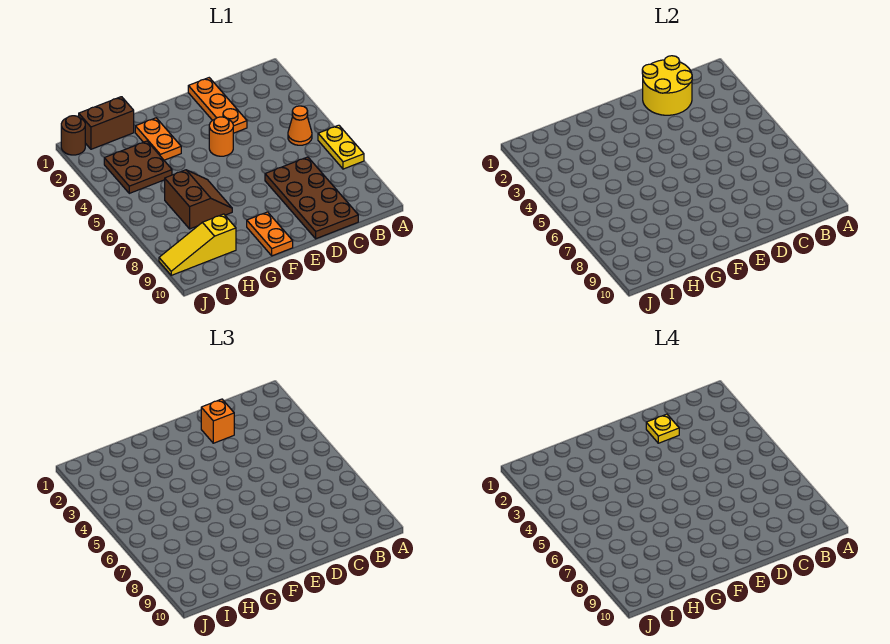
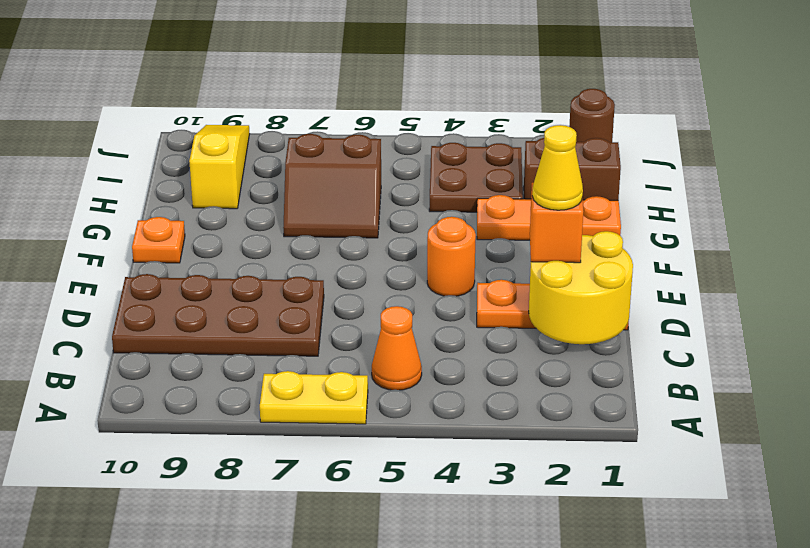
yellow 1x1 plate [646,414,679,443] -> yellow 1x1 cone [532,125,583,210]
orange 1x2 plate [247,212,293,256] -> orange 1x1 plate [132,217,185,263]
orange 1x2 plate [135,118,181,160] -> orange 1x3 plate [477,195,621,240]
brown 1x2 brick [79,97,134,149] -> brown 1x2 brick turned to [524,138,621,200]

